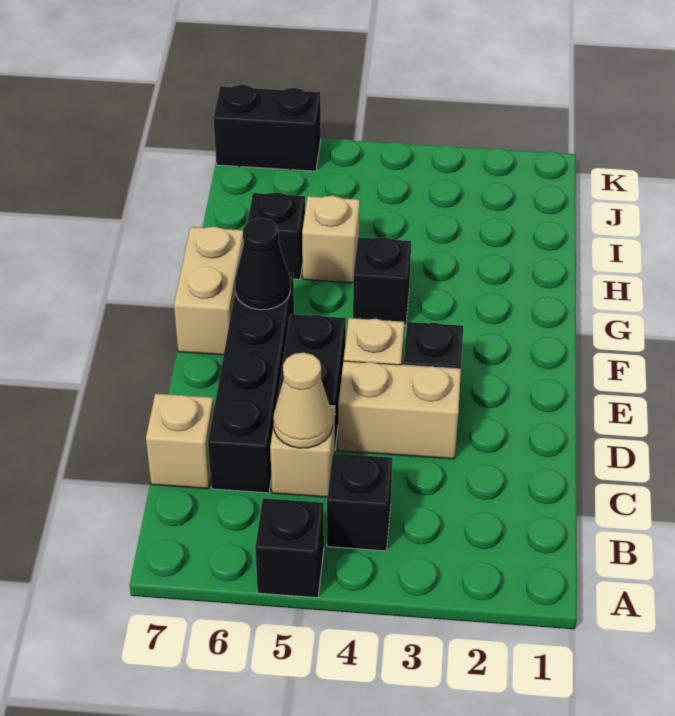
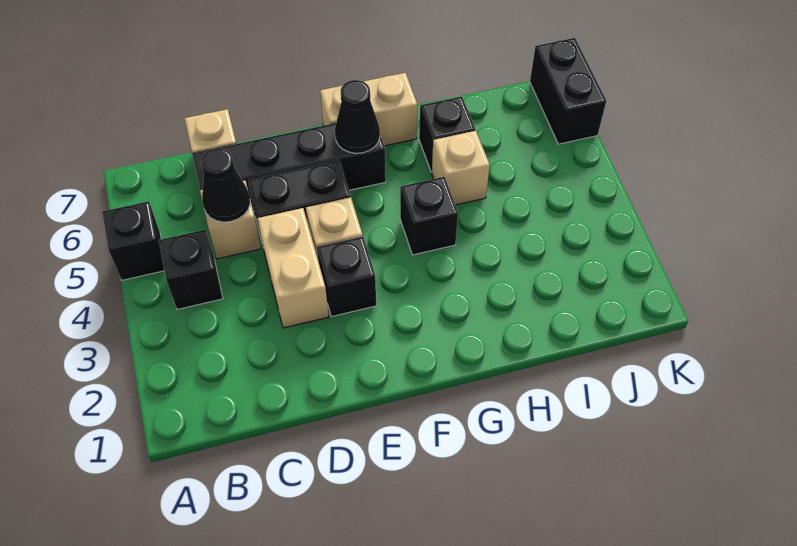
tan 1x1 cone [273,353,333,448] -> black 1x1 cone [201,148,250,222]

